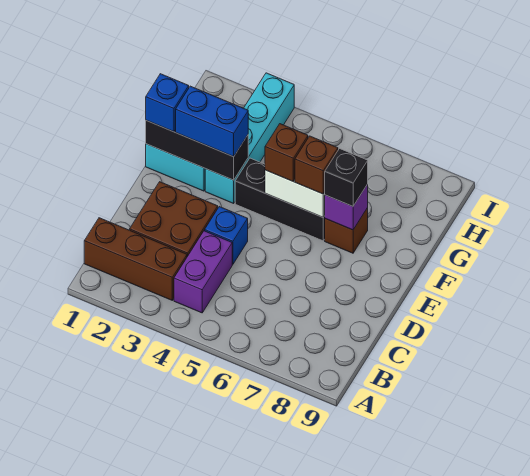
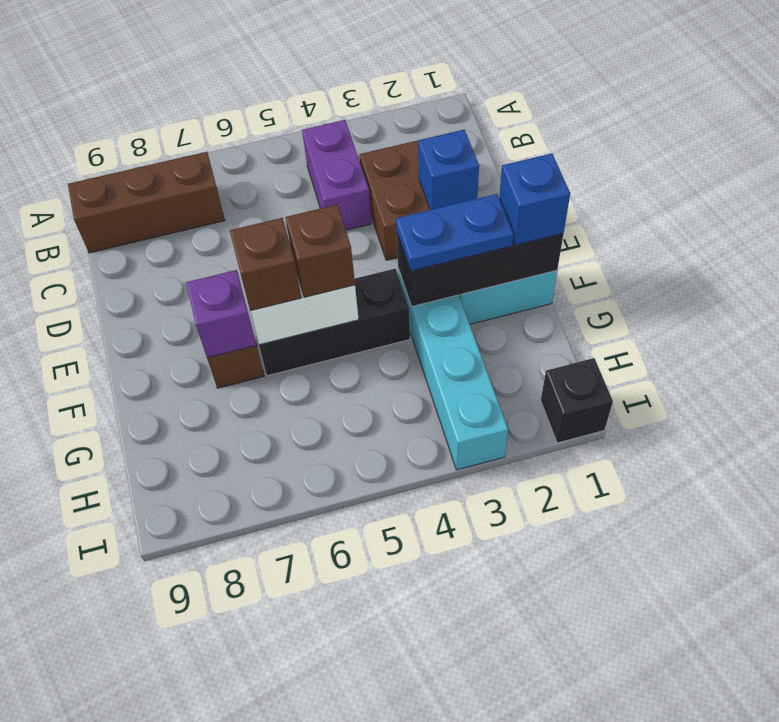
brown 1x3 brick [84,218,187,300] -> brown 1x3 brick moved to [68,152,225,253]
blue 1x1 brick [205,207,248,264] -> blue 1x1 brick moved to [418,130,479,210]
blue 1x2 brick [176,86,248,157] -> blue 1x2 plate [396,194,513,271]
black 1x1 brick [324,149,368,206] -> black 1x1 brick moved to [541,358,613,443]

